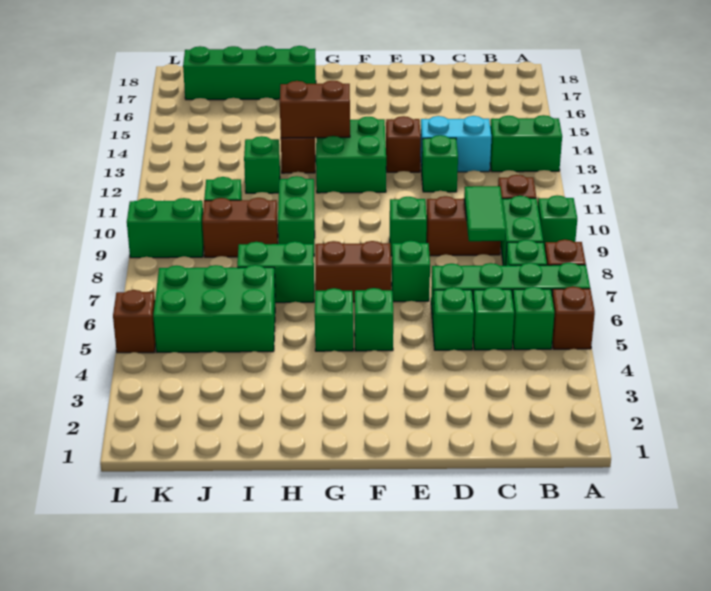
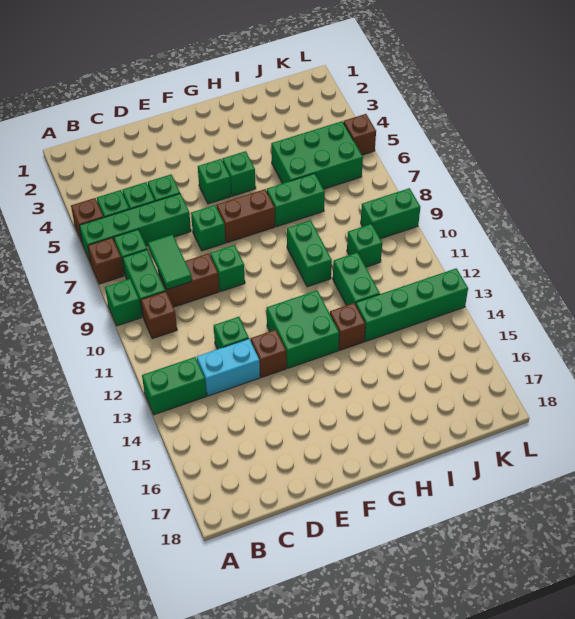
brown 1x2 brick [280,80,350,138] -> none
green 1x4 brick [183,46,316,100] -> green 1x4 brick moved to [356,268,468,342]
brown 1x2 brick [202,198,278,257] -> none
green 1x1 brick [244,136,280,193] -> green 1x2 brick [333,252,380,305]

